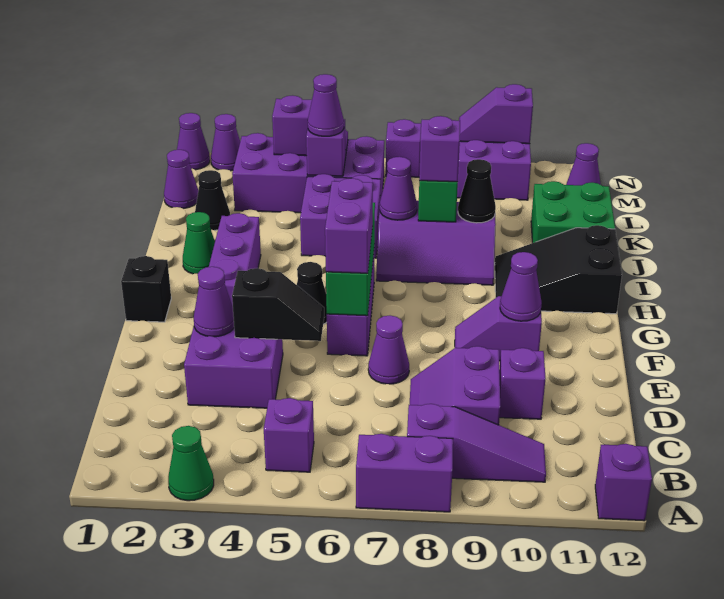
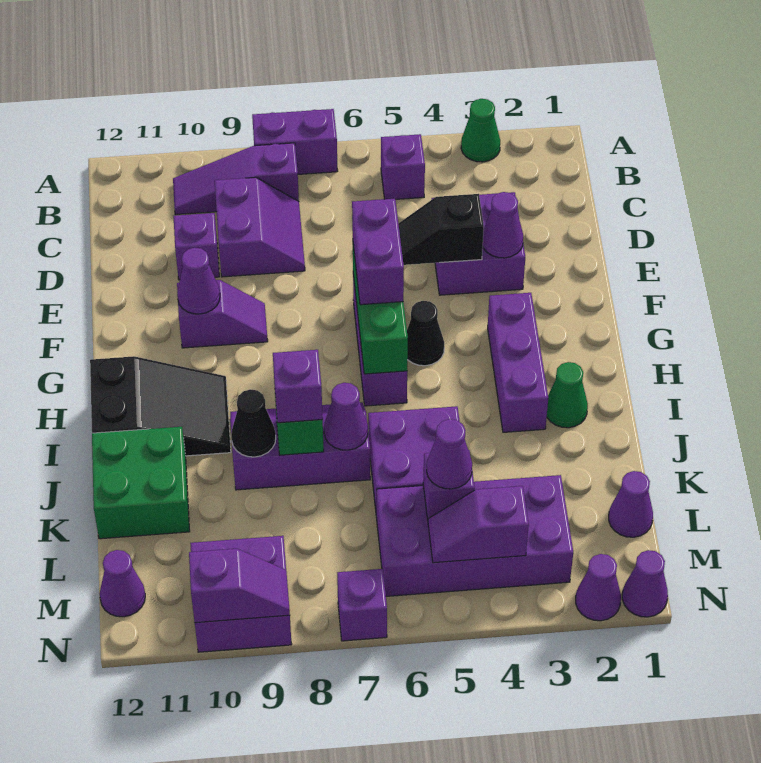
purple 1x1 brick [595,444,652,521] -> none
purple 1x1 cone [368,316,409,384] -> none
black 1x1 brick [121,256,171,322] -> none
black 1x1 cone [195,170,230,230] -> none

